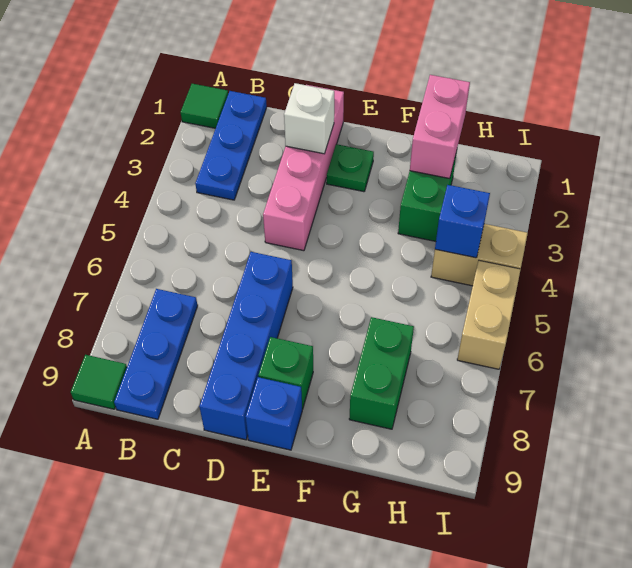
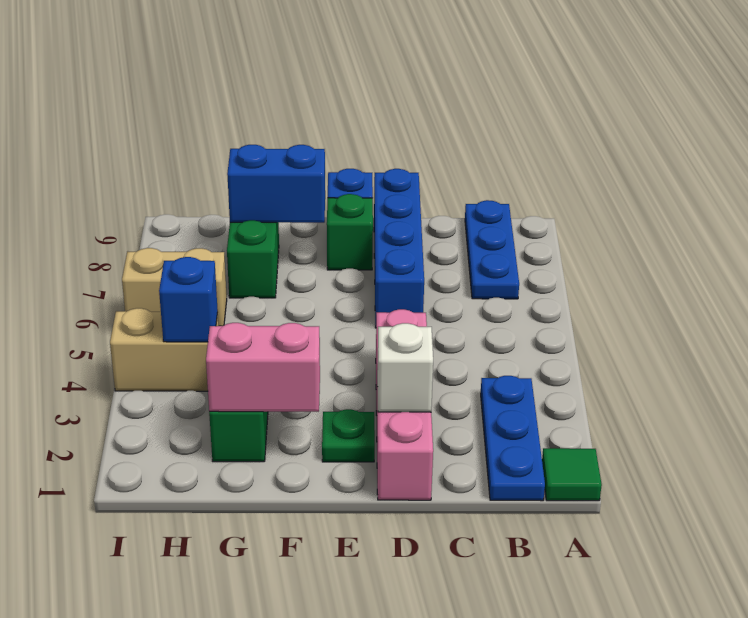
green 1x1 tile [71,355,127,409] -> none
none -> blue 1x2 brick [227,145,325,223]
pink 1x2 brick [410,75,470,179] -> pink 1x2 brick turned to [206,323,320,412]
tan 1x2 brick [457,261,521,369] -> tan 1x2 brick turned to [122,248,227,326]

